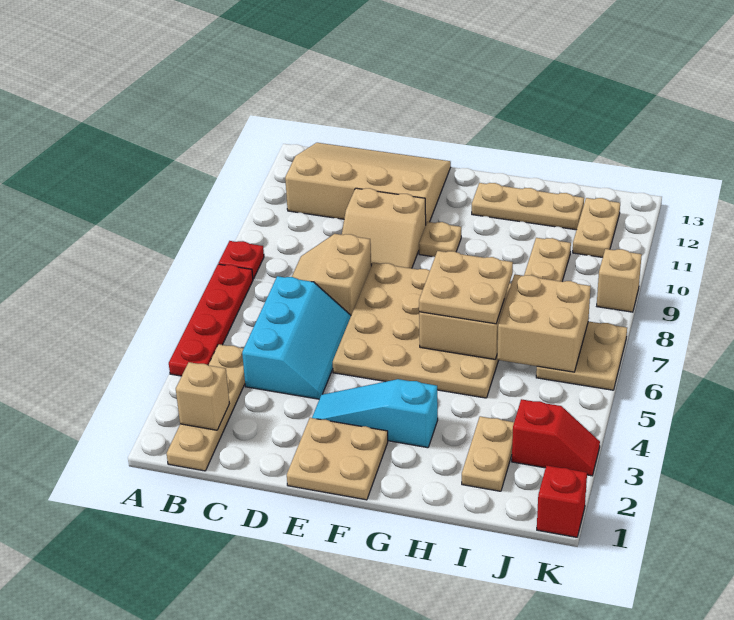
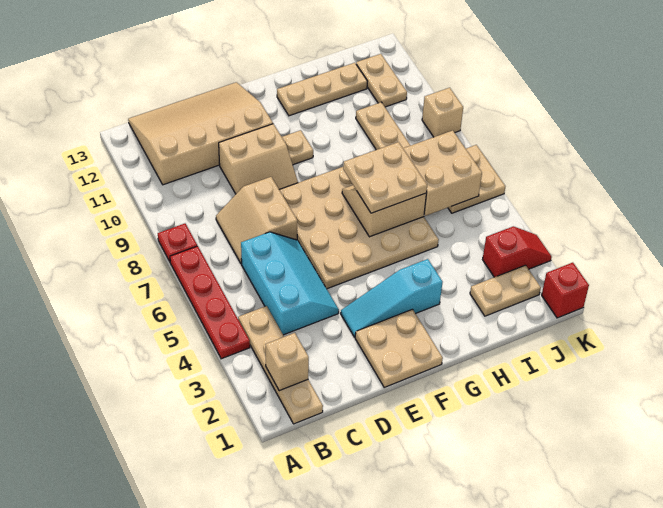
tan 1x2 plate [462,416,514,491] -> tan 1x2 plate turned to [470,265,541,316]

